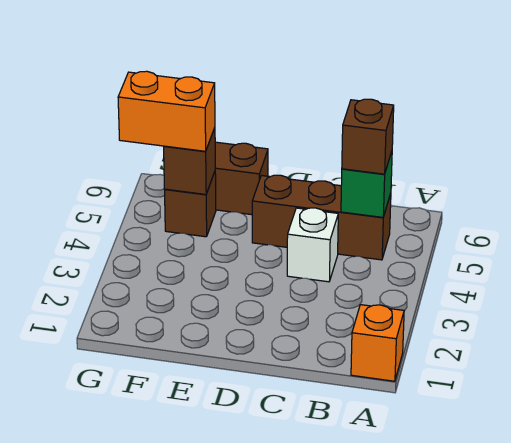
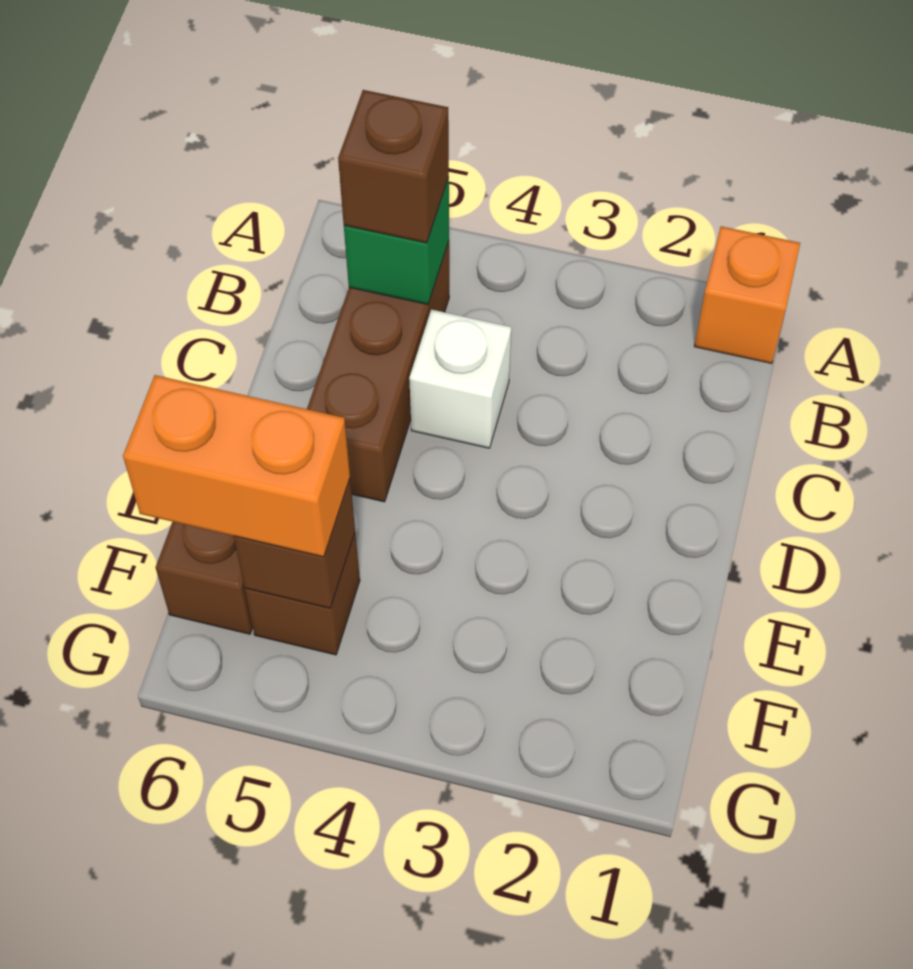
orange 1x2 brick [118,71,215,151] -> orange 1x2 brick turned to [123,375,350,557]

